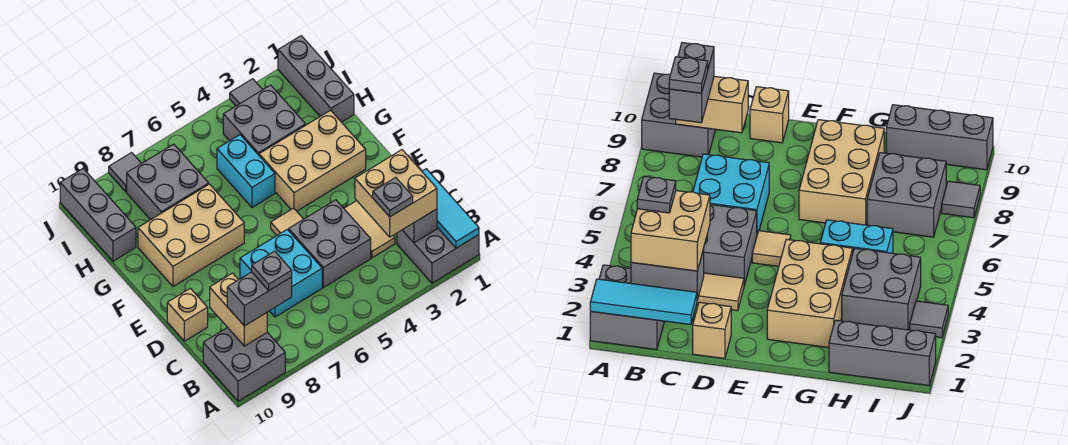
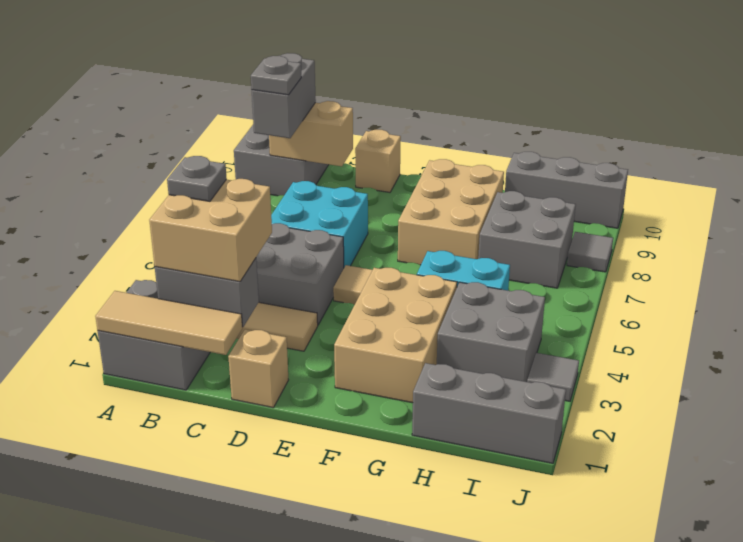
cyan 1x3 tile [422,169,479,248] -> tan 1x3 tile [95,291,243,355]

